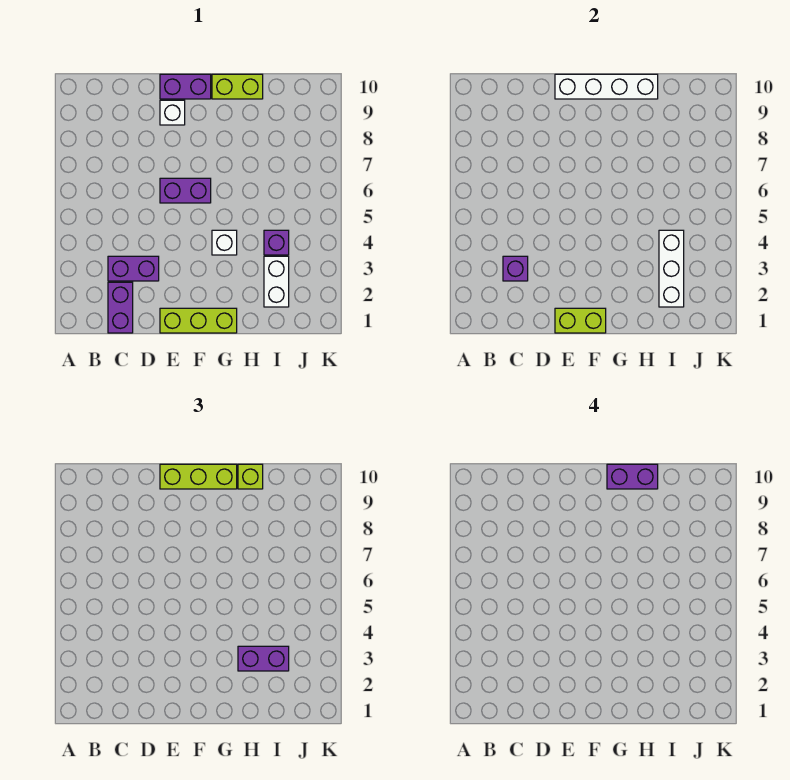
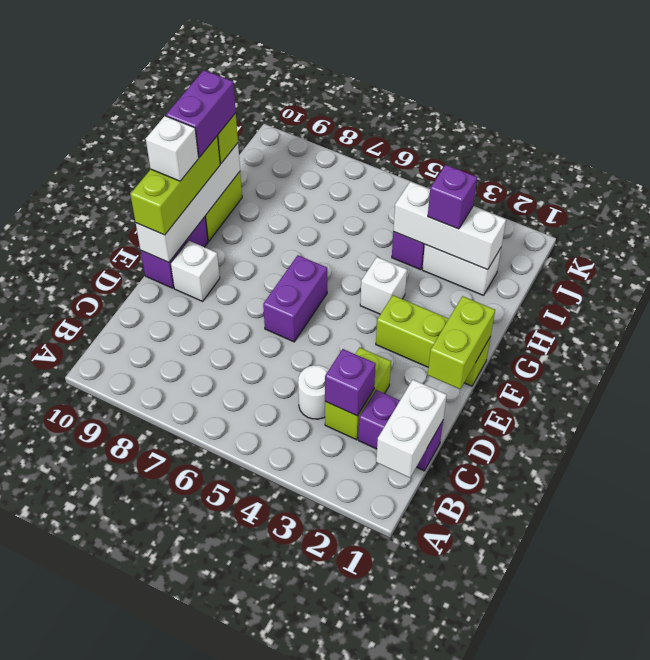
none -> white 1x2 brick [376,380,447,478]
purple 1x2 brick [108,256,159,281] -> lime 1x2 brick [325,348,391,440]
none -> white 1x1 round brick [298,365,329,419]
lime 1x3 brick [160,308,237,333] -> lime 1x3 brick turned to [376,295,490,386]
none -> white 1x1 brick [146,116,199,181]
purple 1x2 brick [238,646,289,671] -> purple 1x1 brick [428,165,477,229]

